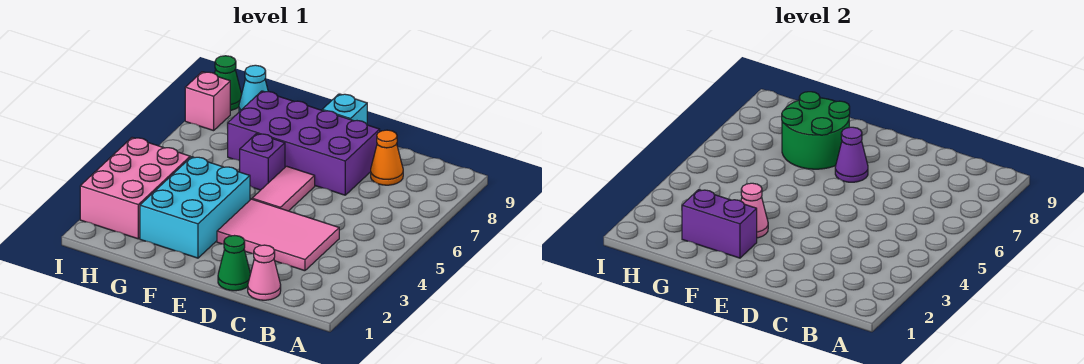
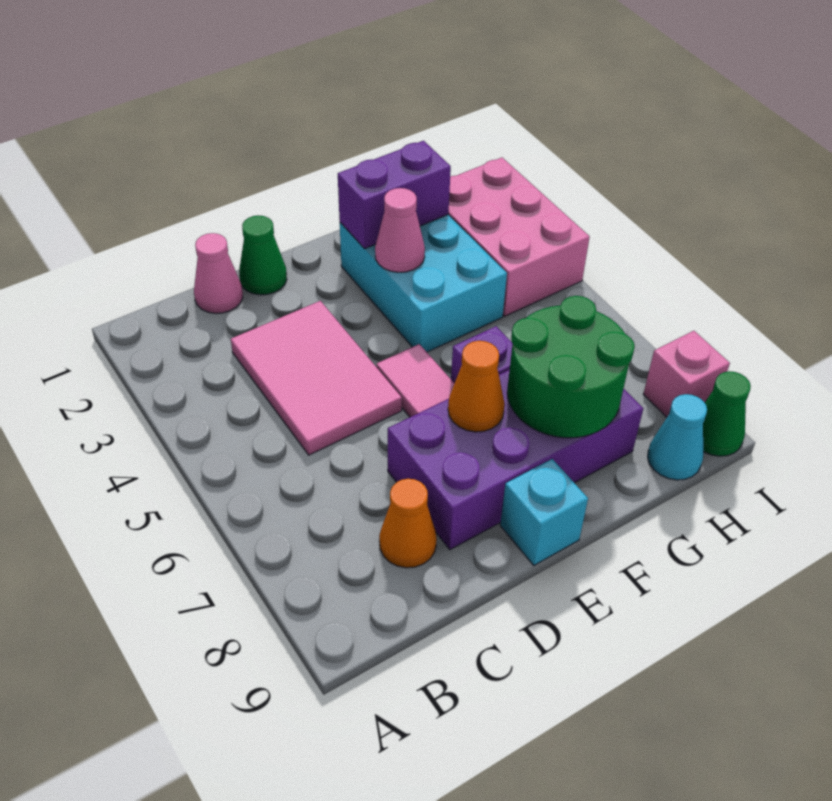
pink 2x3 tile [217,199,339,271] -> pink 2x3 tile turned to [231,301,402,455]
purple 1x1 cone [835,127,868,182] -> orange 1x1 cone [448,341,505,432]

